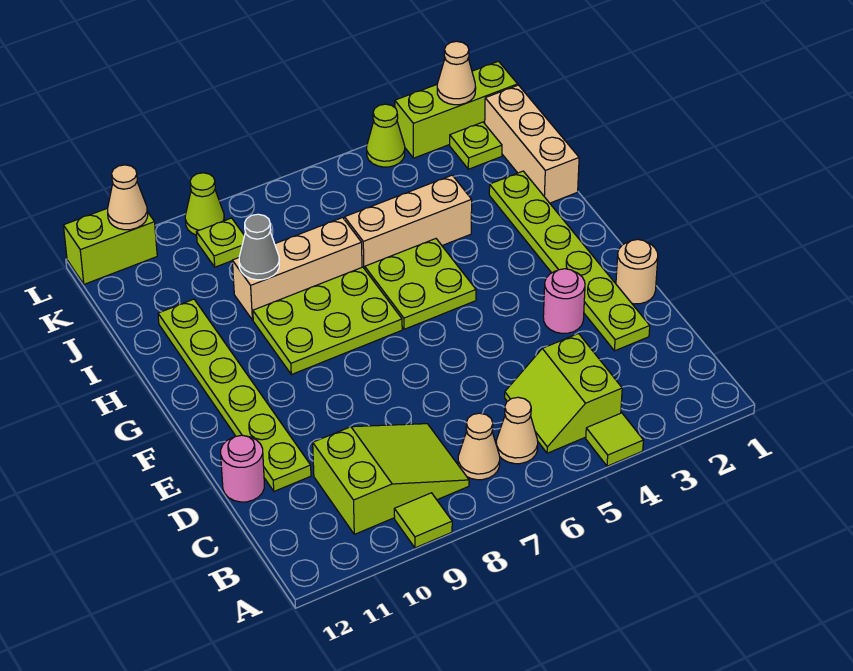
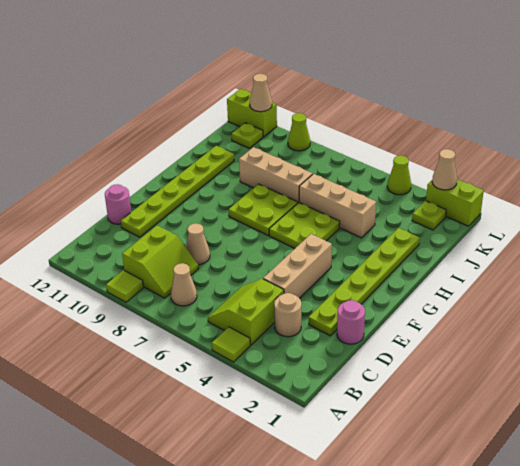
tan 1x1 cone [496,397,538,464] -> tan 1x1 cone moved to [186,223,210,265]
lime 2x3 slope [313,424,469,534] -> lime 2x2 slope [122,226,199,298]
tan 1x1 round brick [616,239,658,304] -> tan 1x1 round brick moved to [274,293,301,337]
pink 1x1 round brick [543,269,585,333] -> pink 1x1 round brick moved to [337,300,365,344]
lime 2x3 plate [253,267,402,375] -> lime 2x2 plate [229,184,298,235]
tan 1x3 brick [485,85,579,203] -> tan 1x3 brick moved to [263,234,332,298]
grey 1x1 cone [239,214,279,280] -> none
lime 1x1 plate [196,218,245,267] -> lime 1x1 plate moved to [232,123,263,148]
lime 1x3 brick [395,61,518,158] -> lime 1x2 brick [426,179,484,226]

